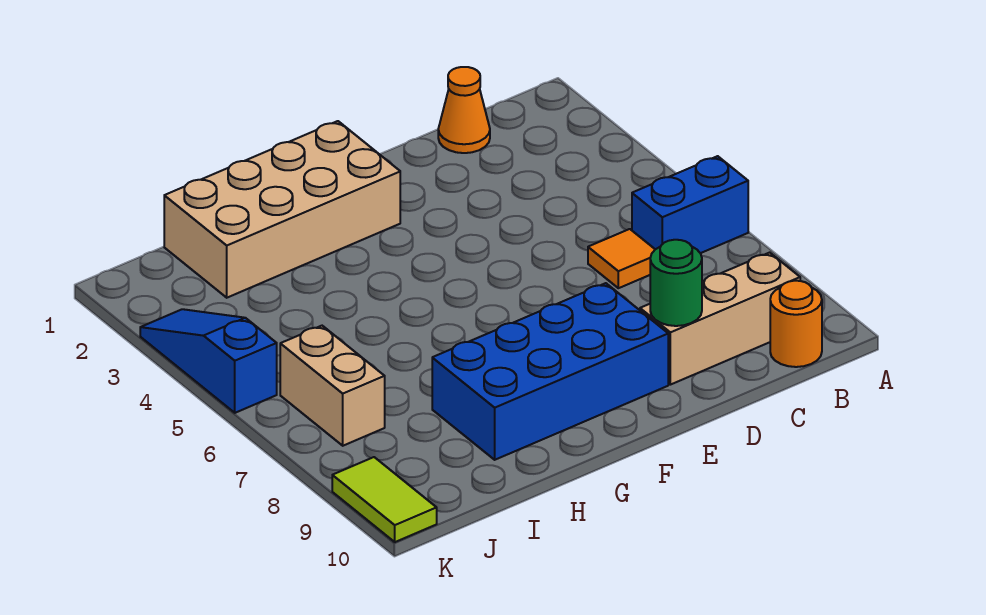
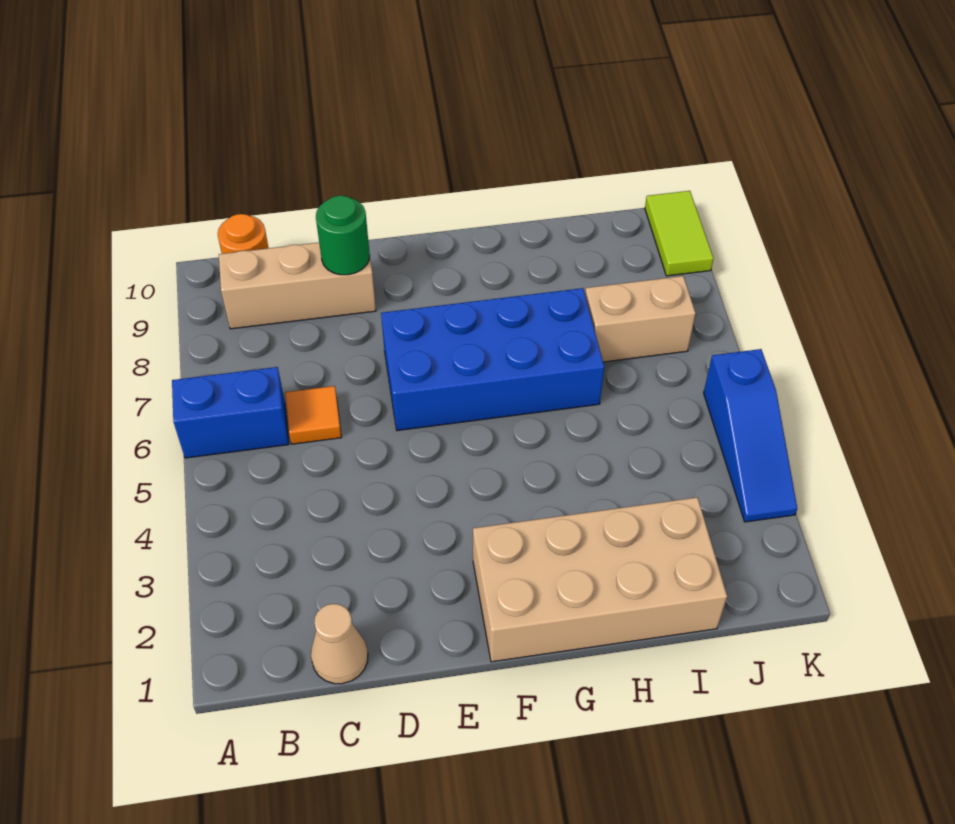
orange 1x1 cone [438,67,490,153] -> tan 1x1 cone [311,604,368,684]
blue 2x4 brick [432,283,668,460] -> blue 2x4 brick moved to [381,288,604,431]
tan 1x2 brick [280,326,385,446] -> tan 1x2 brick turned to [585,276,696,362]

